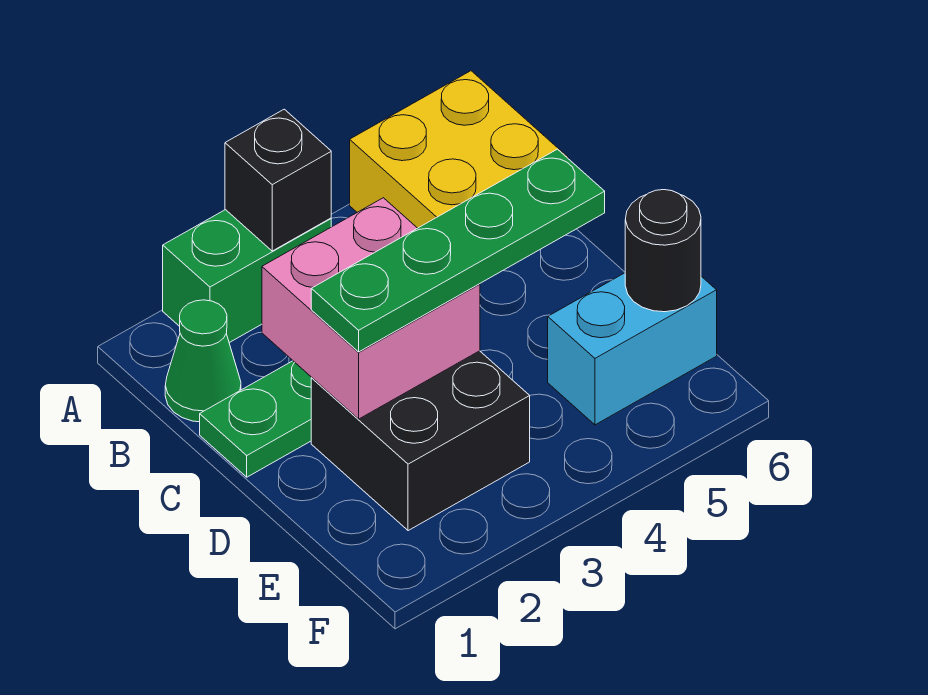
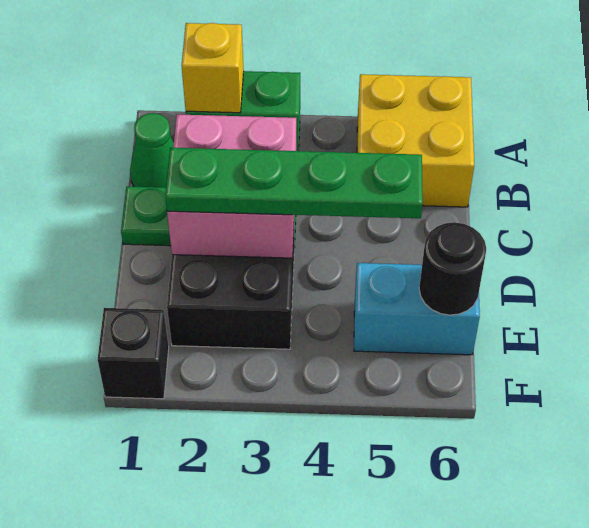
none -> yellow 1x1 brick [182,23,244,113]
black 1x1 brick [225,109,331,251] -> black 1x1 brick moved to [98,308,169,399]

